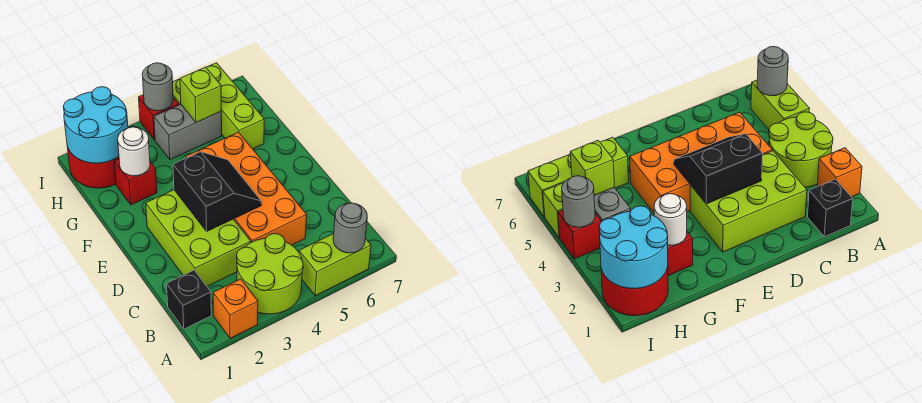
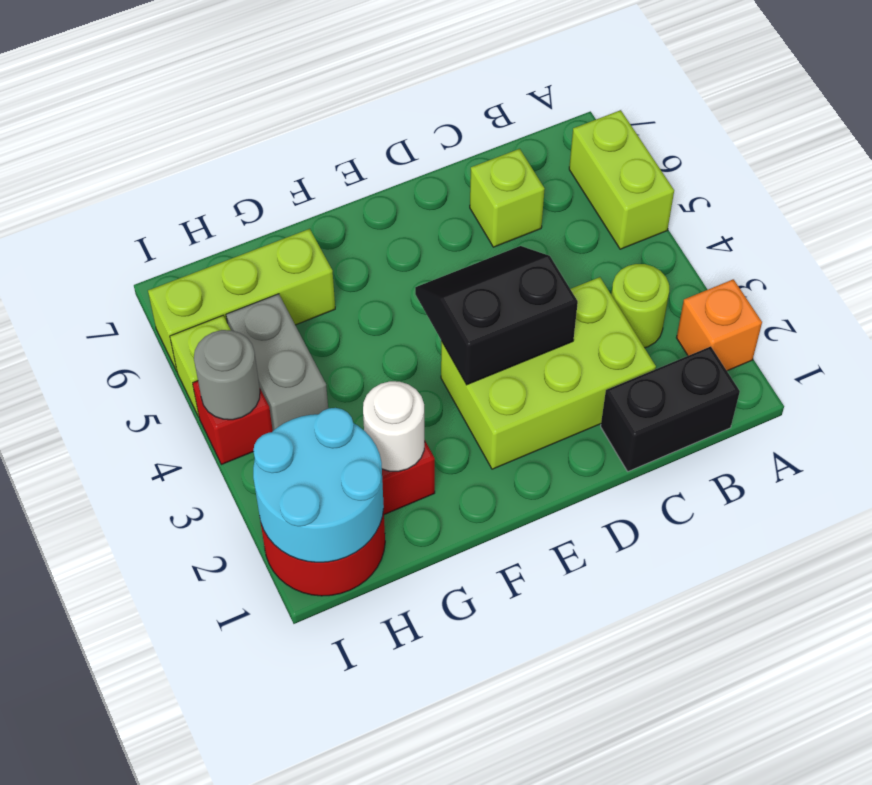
lime 2x2 round brick [237,234,303,314] -> lime 1x1 round brick [611,264,669,348]
grey 1x1 round brick [333,203,367,253] -> none
black 1x1 brick [167,270,211,329] -> black 1x2 brick [601,346,740,471]
orange 2x4 brick [186,132,307,245] -> none
lime 1x1 brick [180,67,221,122] -> lime 1x1 brick moved to [470,149,545,247]

